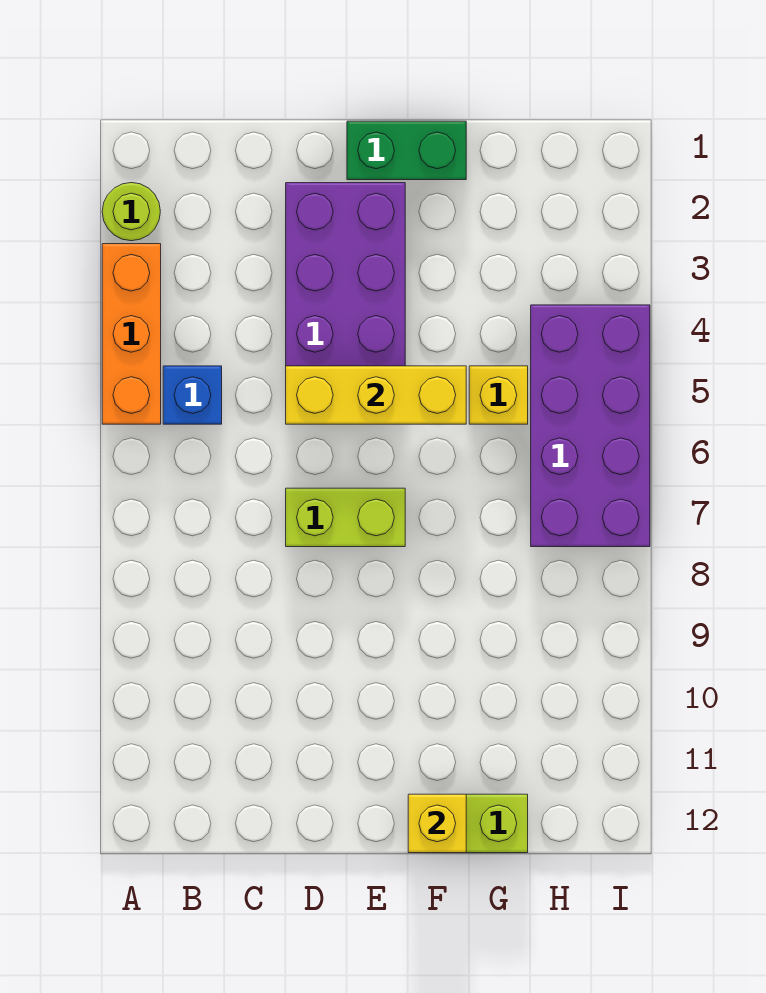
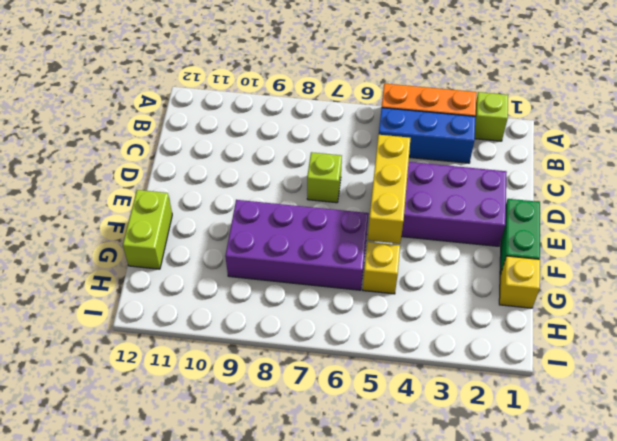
lime 1x1 round brick [102,183,160,241] -> lime 1x1 brick [475,92,508,141]
blue 1x1 brick [163,366,222,424] -> blue 1x3 brick [379,108,476,163]
lime 1x2 brick [286,488,405,547] -> lime 1x1 brick [307,152,342,203]
yellow 1x1 brick [408,794,466,853] -> yellow 1x1 brick moved to [499,256,540,308]
purple 2x4 brick [531,305,650,547] -> purple 2x4 brick moved to [225,200,369,290]

